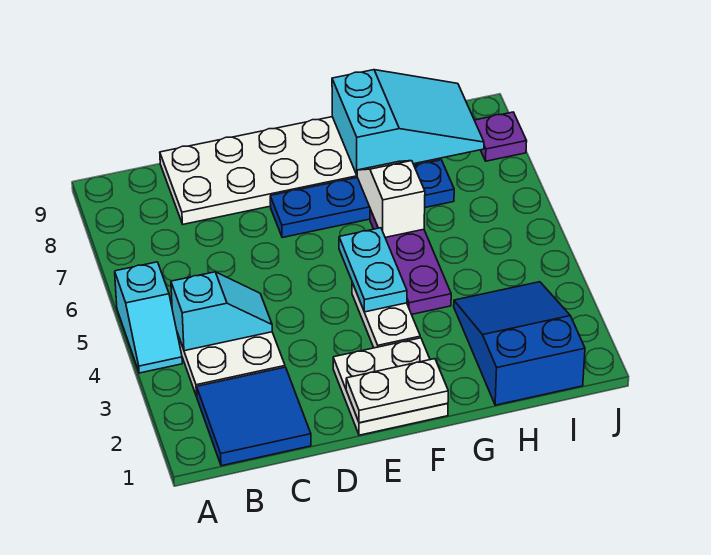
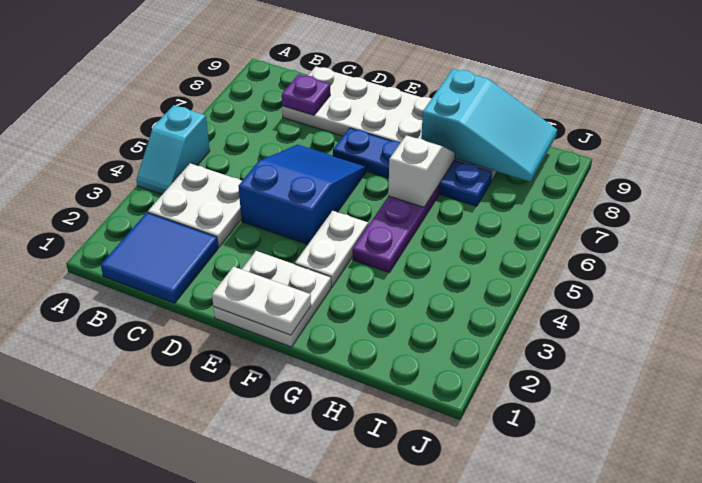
cyan 1x2 slope [171,272,272,351] -> none
cyan 1x2 plate [339,228,407,312] -> none
blue 2x3 slope [454,282,585,405] -> blue 2x3 slope moved to [239,145,366,245]
purple 1x1 plate [474,112,527,161] -> purple 1x1 plate moved to [282,74,330,115]

